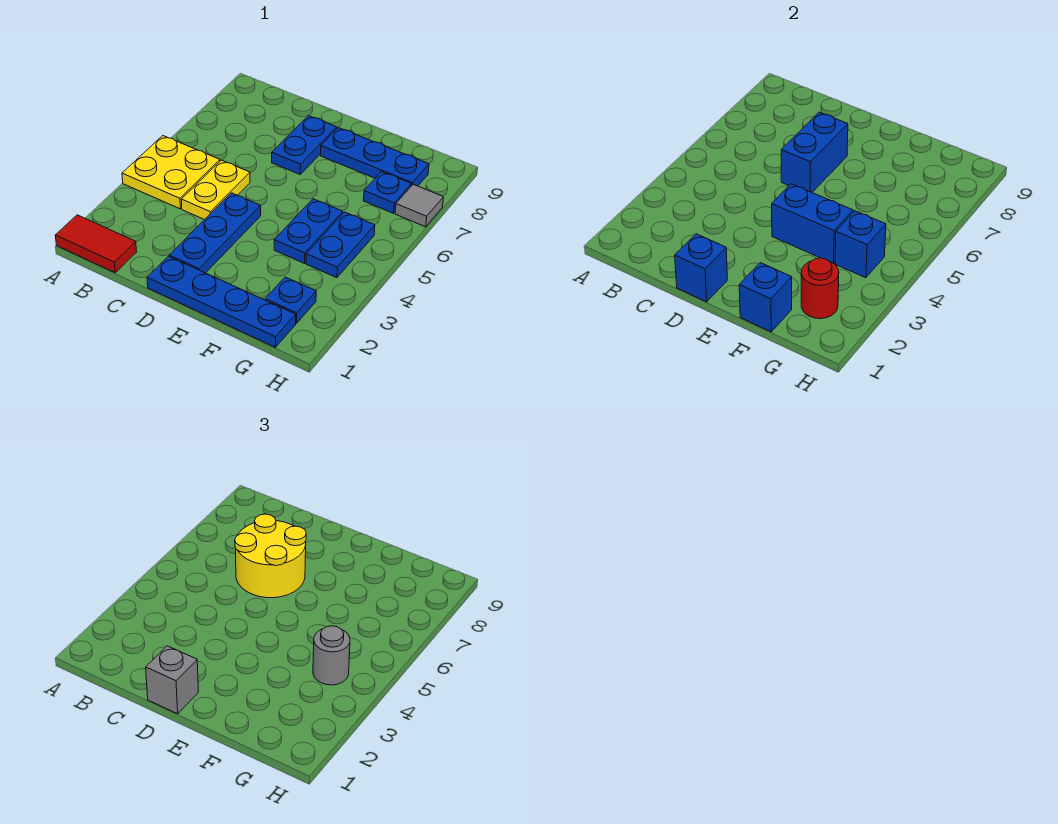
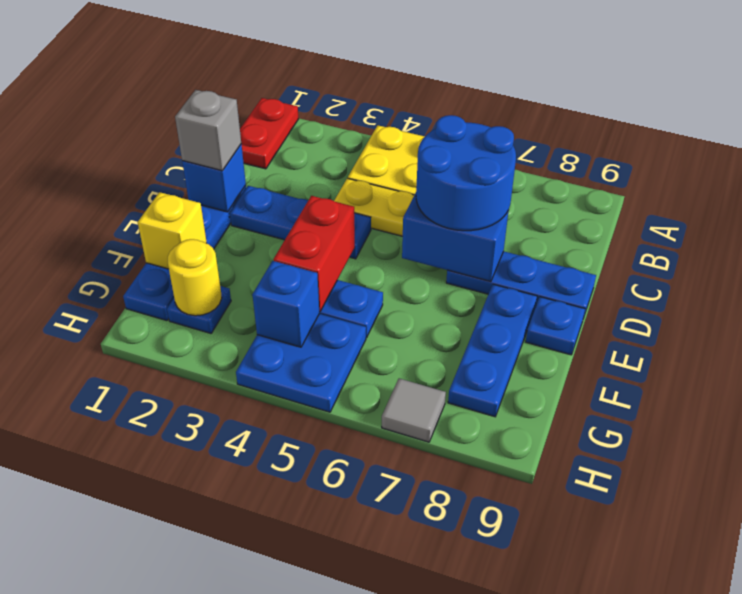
red 1x2 tile [55,215,137,273] -> red 1x2 plate [240,98,299,169]
yellow 2x2 round brick [235,514,306,598] -> blue 2x2 round brick [416,115,516,231]
blue 1x2 plate [272,116,337,174] -> blue 1x3 plate [446,251,596,318]
blue 1x2 brick [772,184,853,263] -> red 1x2 brick [273,196,355,312]
blue 1x1 brick [739,263,792,332] -> yellow 1x1 brick [138,192,207,269]
red 1x1 round brick [801,258,839,319] -> yellow 1x1 round brick [168,239,222,316]
blue 1x2 plate [306,212,375,278] -> blue 2x2 plate [236,314,366,412]
grey 1x1 round brick [313,626,350,685] -> none
blue 1x1 plate [364,172,411,213] -> blue 1x1 plate moved to [526,297,585,355]

